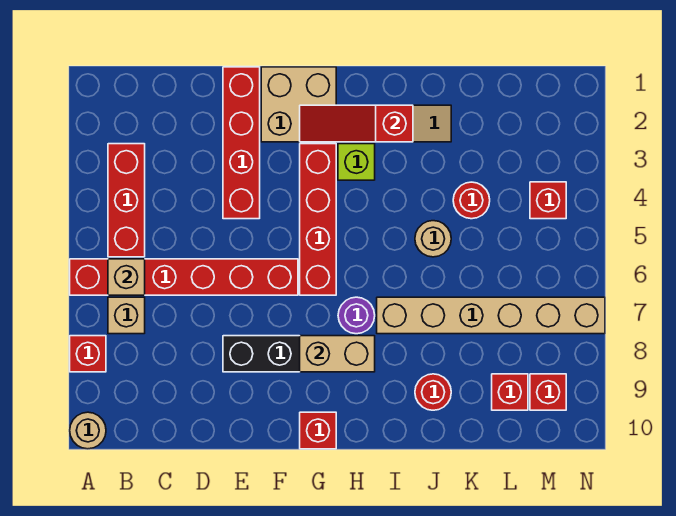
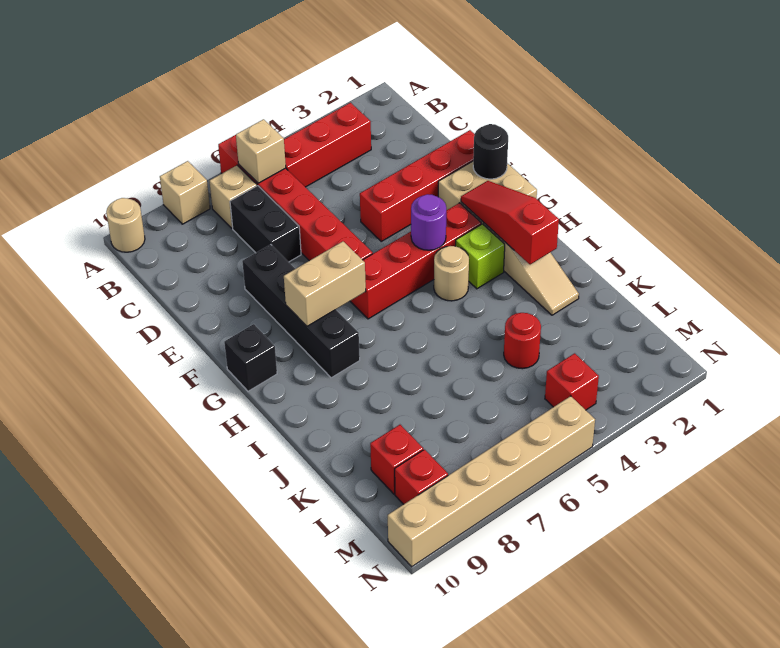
red 1x1 brick [70,336,106,372] -> tan 1x1 brick [160,161,210,224]
none -> black 1x2 brick [230,186,301,262]
none -> black 1x1 round brick [473,124,508,179]
tan 1x2 brick [300,336,375,372] -> tan 1x2 brick turned to [284,241,366,326]
red 1x1 brick [300,412,336,449] -> black 1x1 brick [224,324,277,391]
purple 1x1 round brick [338,297,375,334] -> purple 1x1 round brick moved to [411,194,446,250]
tan 1x6 brick [377,297,605,334] -> tan 1x6 brick turned to [388,396,595,567]
tan 1x1 round brick [415,221,451,257] -> tan 1x1 round brick moved to [434,246,469,301]
red 1x1 round brick [415,374,451,410] -> none

